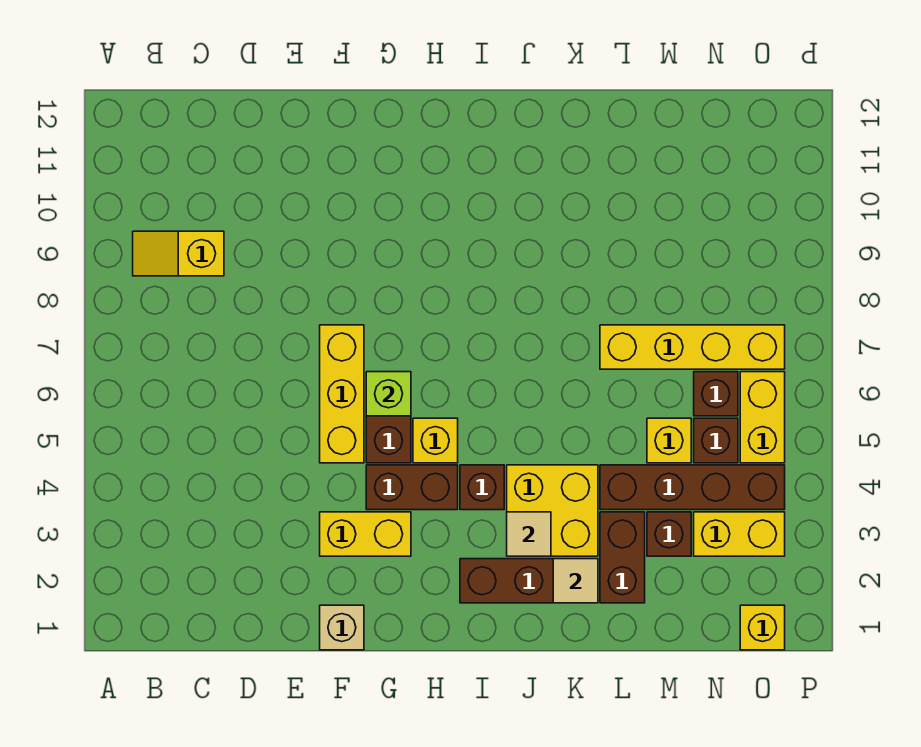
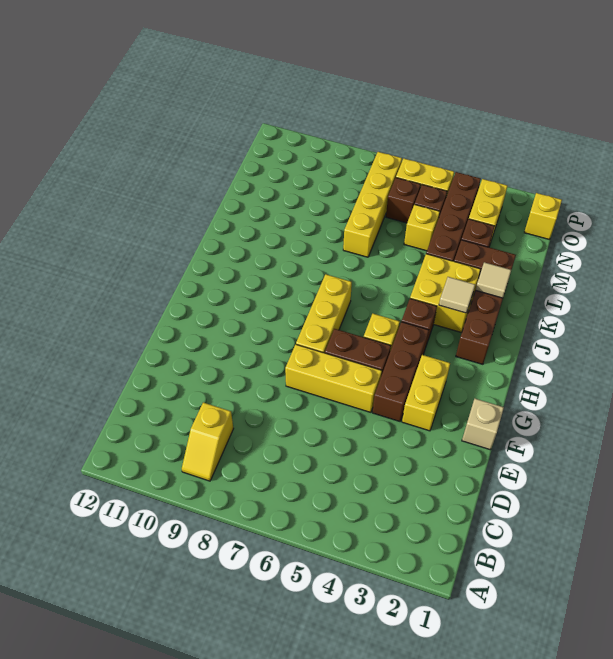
brown 1x2 brick [366,465,458,510] -> brown 1x3 brick [372,322,429,421]
lime 1x1 brick [366,372,411,416] -> none
none -> yellow 1x3 brick [296,274,352,353]

